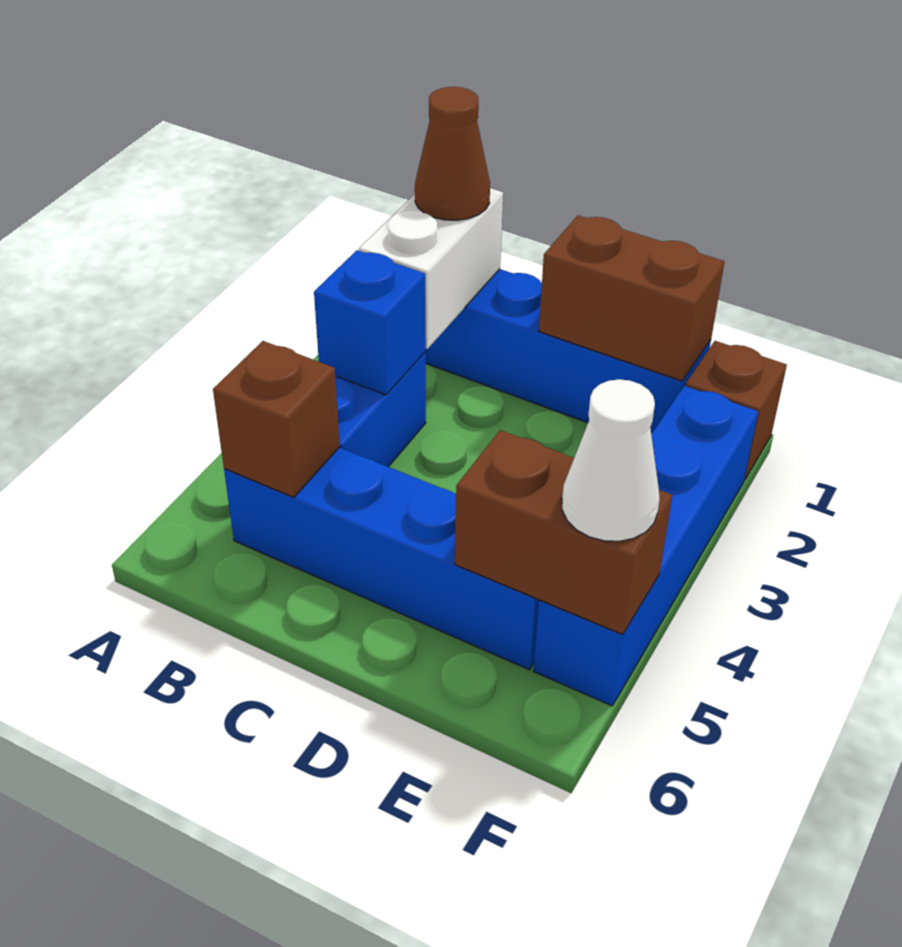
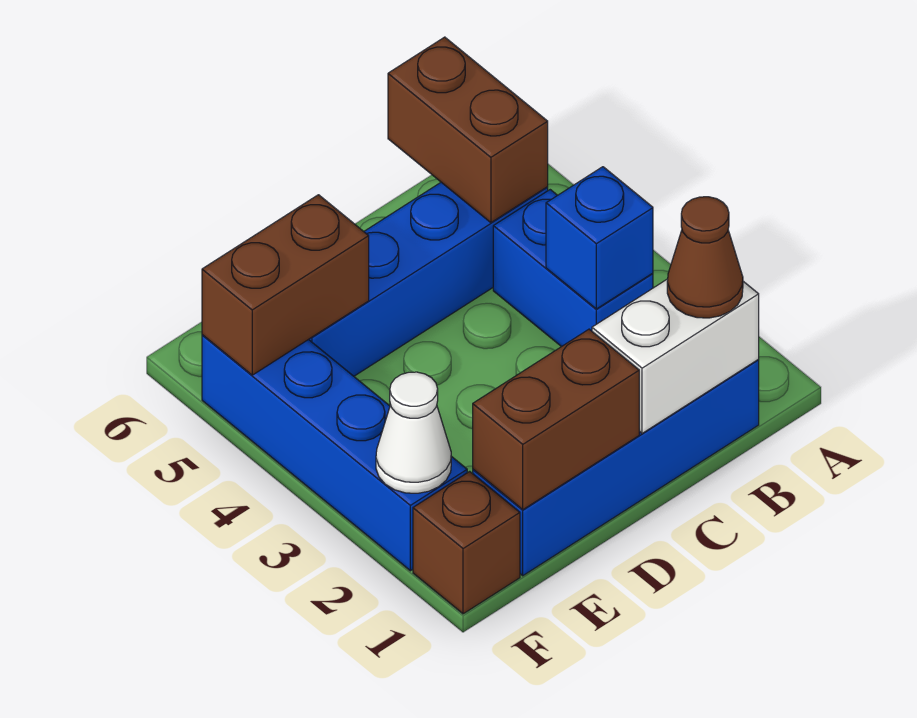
white 1x2 brick [359,188,503,349] -> white 1x2 brick turned to [592,279,759,433]
brown 1x1 brick [213,341,340,497] -> brown 1x2 brick [388,37,548,223]
white 1x1 cone [562,379,660,541] -> white 1x1 cone moved to [376,372,451,493]

